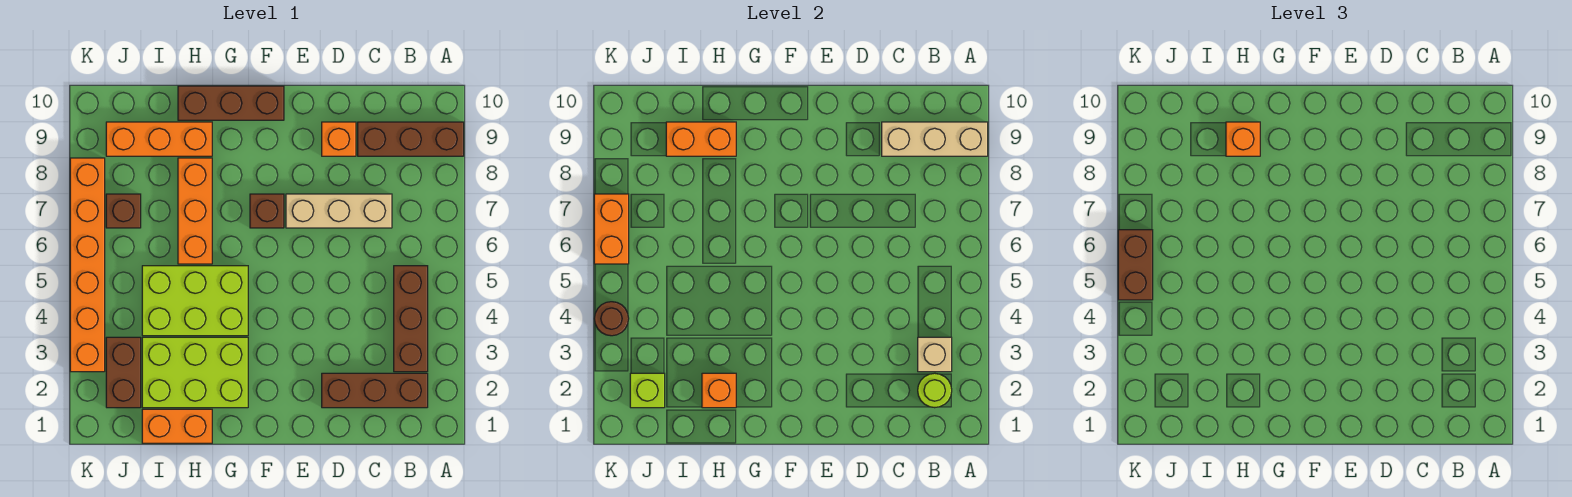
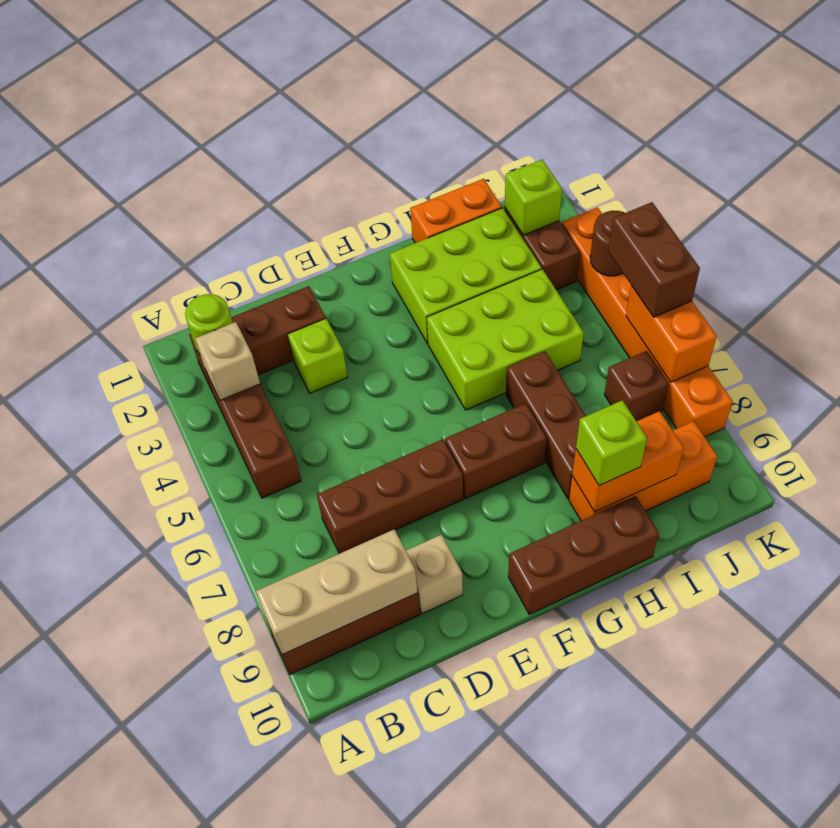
tan 1x3 brick [286,194,392,228] -> brown 1x3 brick [317,439,463,554]
none -> lime 1x1 brick [288,319,347,393]
orange 1x1 brick [322,122,356,156] -> tan 1x1 brick [406,535,463,614]
brown 1x1 brick [250,194,284,228] -> brown 1x2 brick [445,403,547,499]
orange 1x1 brick [702,373,736,408] -> none
orange 1x3 brick [178,158,212,264] -> brown 1x3 brick [506,351,585,499]
orange 1x1 brick [1226,122,1260,156] -> lime 1x1 brick [576,400,647,486]

